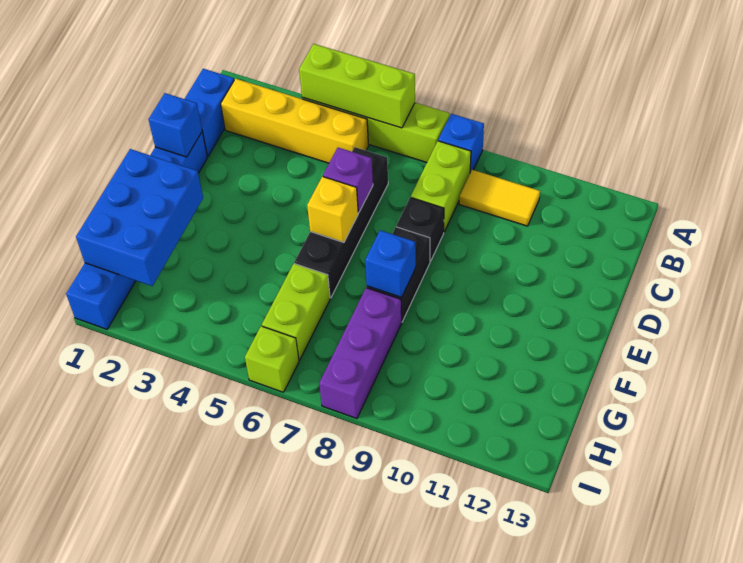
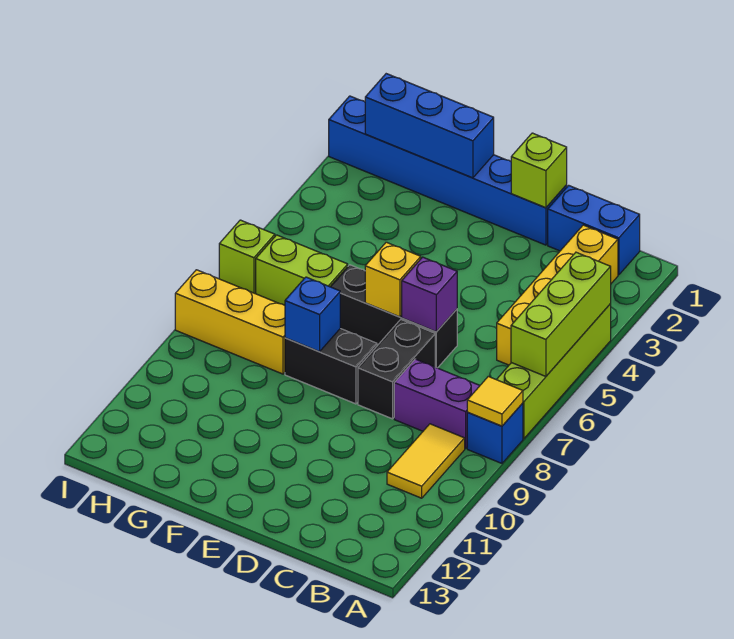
none -> yellow 1x1 tile [467,376,523,426]
lime 1x2 brick [411,141,471,232] -> purple 1x2 brick [394,359,480,449]
black 1x4 brick [294,147,388,298] -> black 1x3 brick [330,265,457,368]
blue 1x1 brick [149,93,202,157] -> lime 1x1 brick [511,133,567,208]
black 1x1 brick [396,197,444,261] -> black 1x2 brick [358,320,435,419]
blue 2x3 brick [76,149,203,286] -> blue 1x3 brick [365,74,494,178]
purple 1x3 brick [319,288,402,419] -> yellow 1x3 brick [175,270,285,374]

